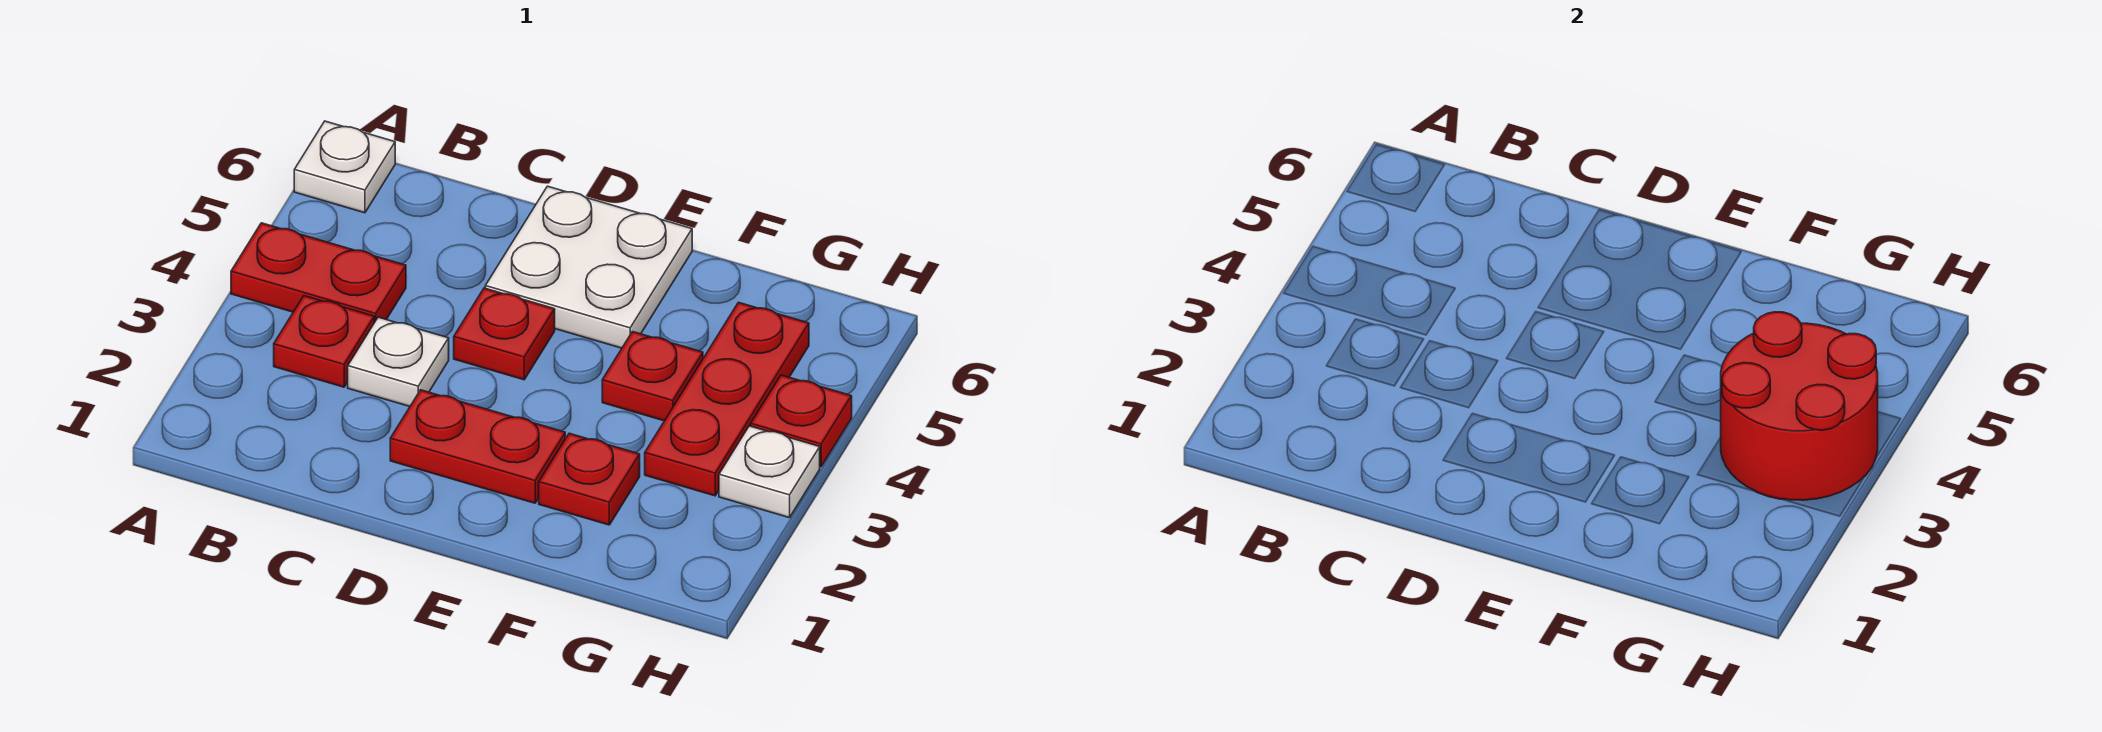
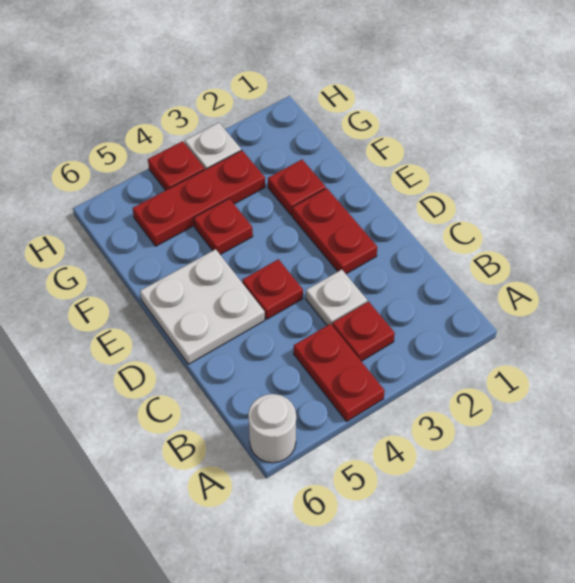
white 1x1 plate [294,121,395,213] -> white 1x1 round brick [248,394,296,463]
red 2x2 round brick [1721,312,1878,500] -> none

